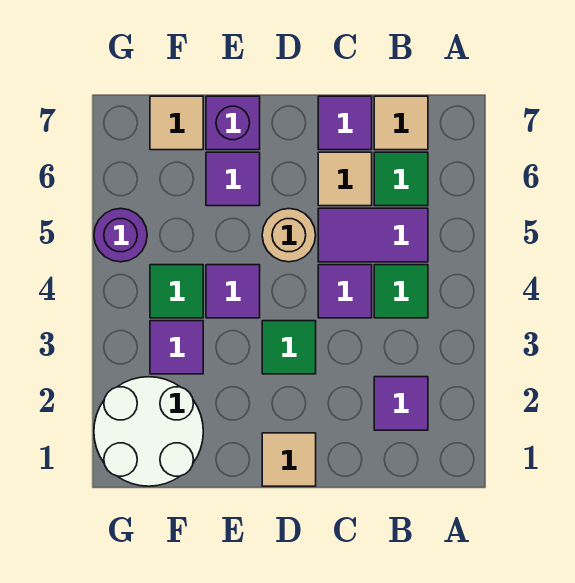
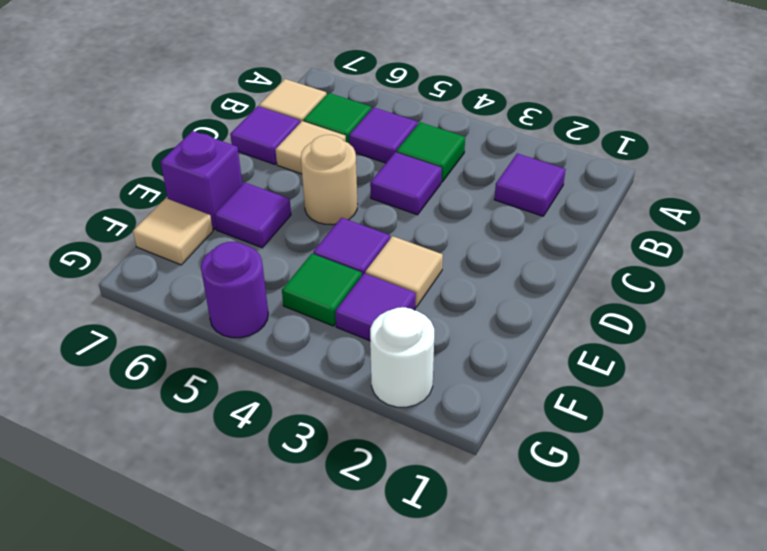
purple 1x2 tile [318,208,428,262] -> purple 1x1 tile [349,107,418,163]
tan 1x1 tile [262,433,316,486] -> tan 1x1 tile moved to [365,236,443,307]
green 1x1 tile [262,321,316,374] -> none
white 2x2 round brick [94,377,203,486] -> white 1x1 round brick [370,307,434,407]

